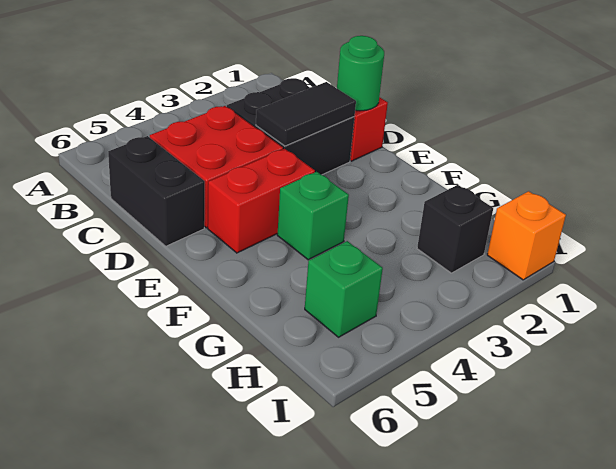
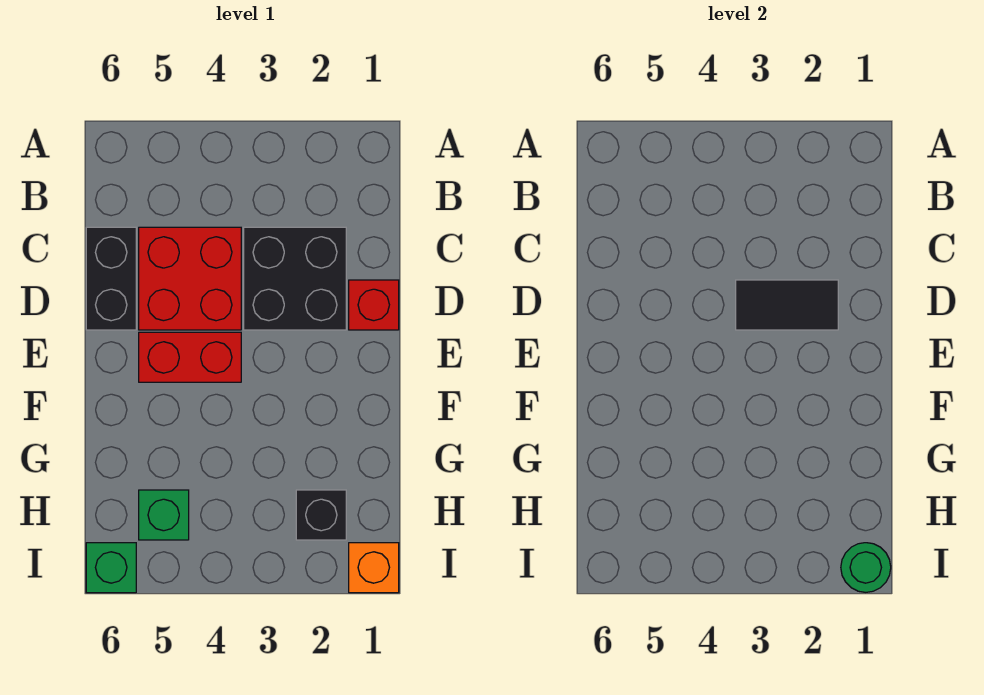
green 1x1 round brick [337,36,384,111] -> green 1x1 round brick moved to [841,543,891,592]
green 1x1 brick [277,172,349,260] -> green 1x1 brick moved to [86,543,136,593]

